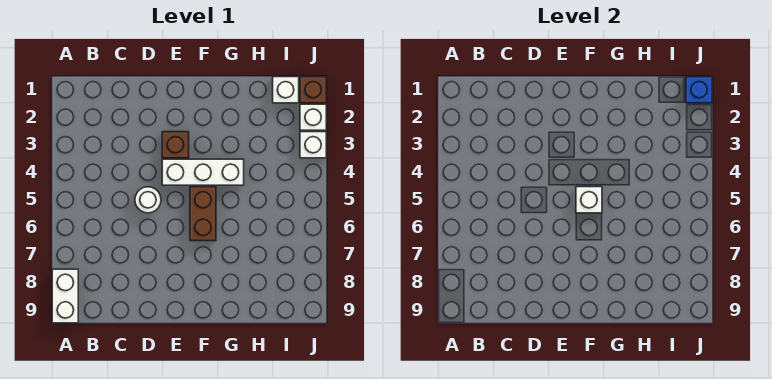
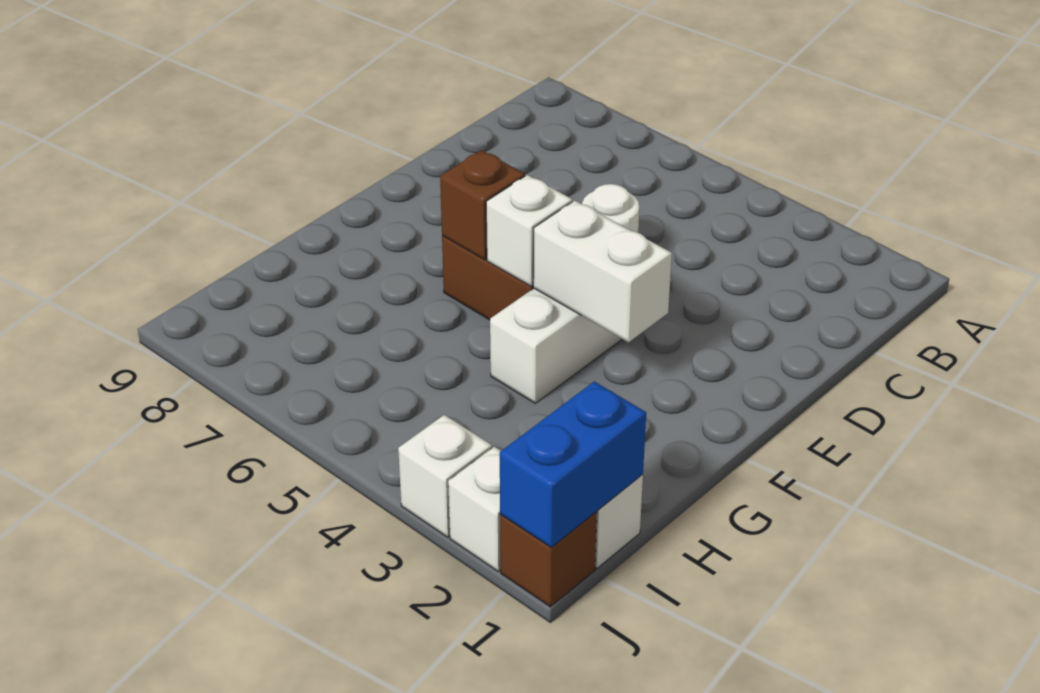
white 1x2 brick [52,269,78,323] -> white 1x2 brick moved to [533,201,672,342]
brown 1x1 brick [162,132,189,158] -> brown 1x1 brick moved to [440,150,525,260]
blue 1x1 brick [686,77,712,103] -> blue 1x2 brick [500,381,646,547]

